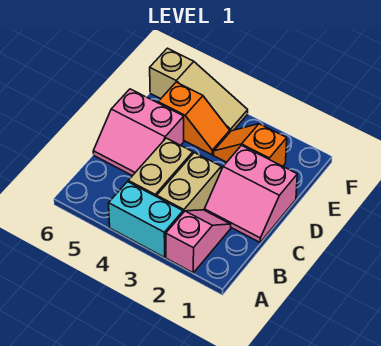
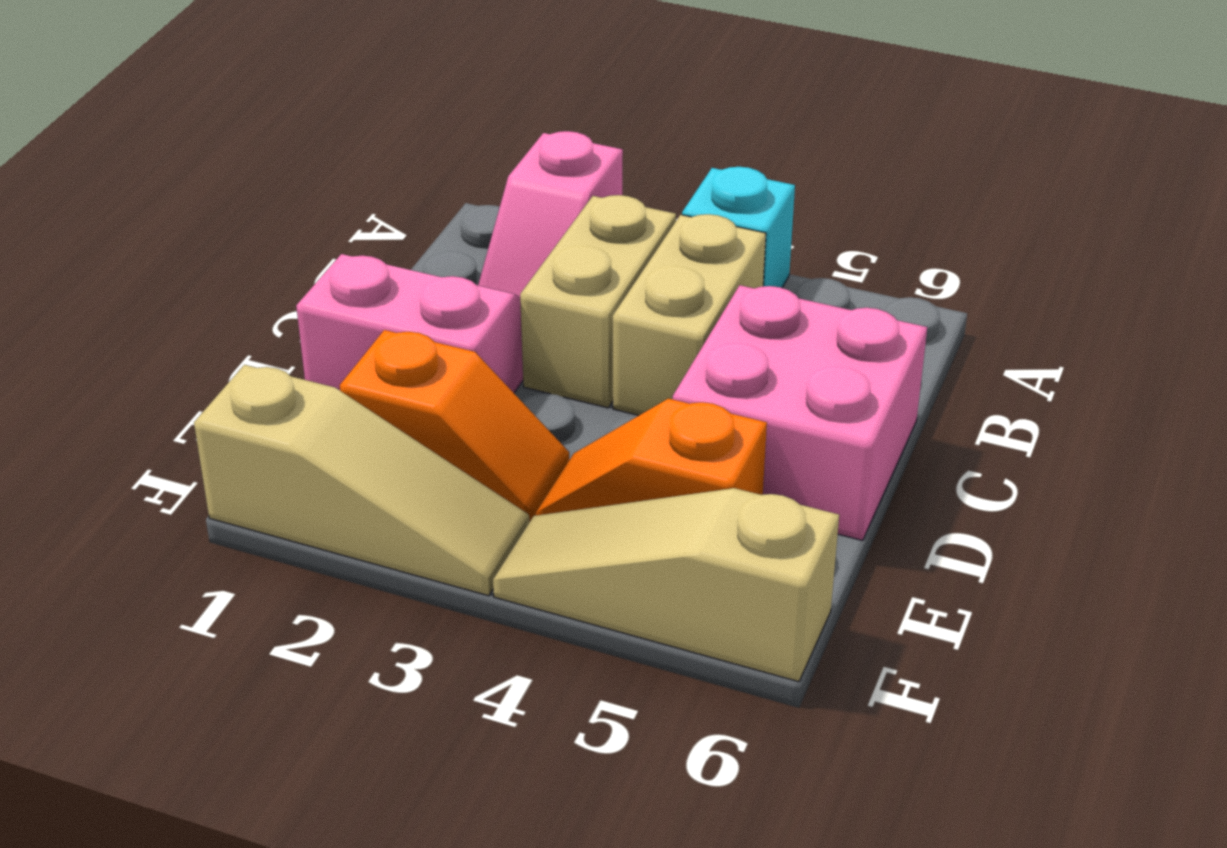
cyan 1x2 brick [109,182,183,257] -> cyan 1x1 brick [682,167,795,288]
pink 2x2 slope [93,89,184,176] -> pink 2x2 brick [673,285,927,540]
none -> tan 1x3 slope [194,365,529,596]

